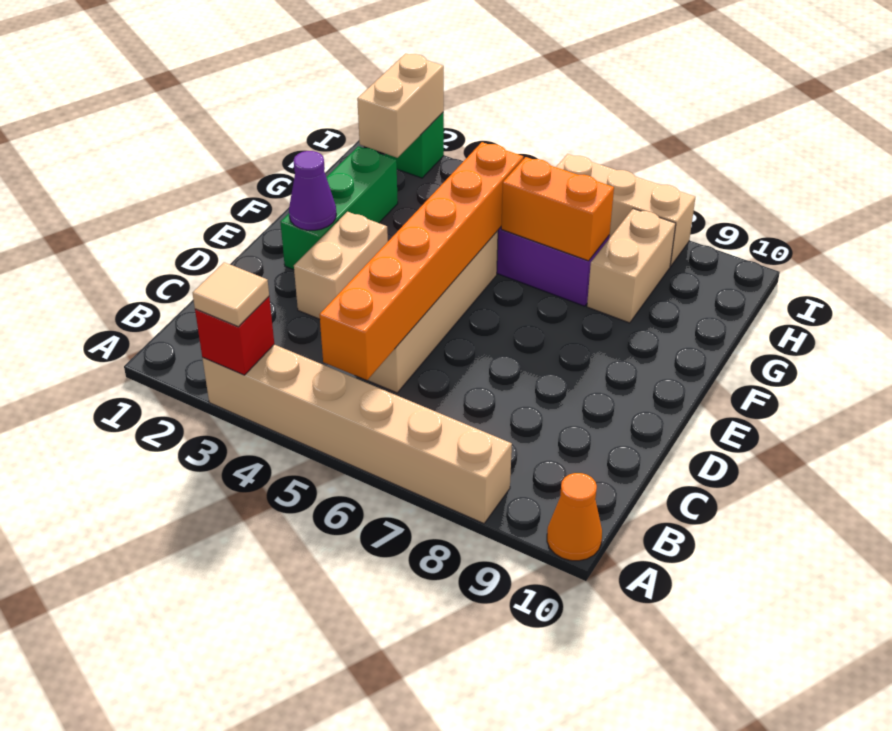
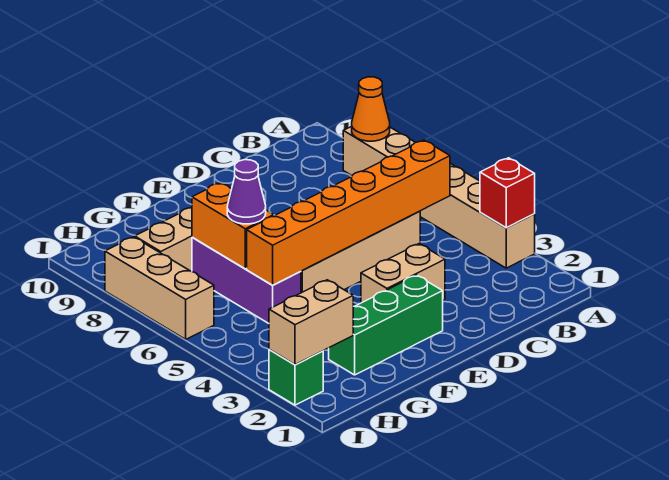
tan 1x1 tile [193,262,269,327] -> none
orange 1x1 cone [547,473,602,561] -> orange 1x1 cone moved to [352,77,390,141]
purple 1x1 cone [289,151,336,230] -> purple 1x1 cone moved to [227,160,266,224]

